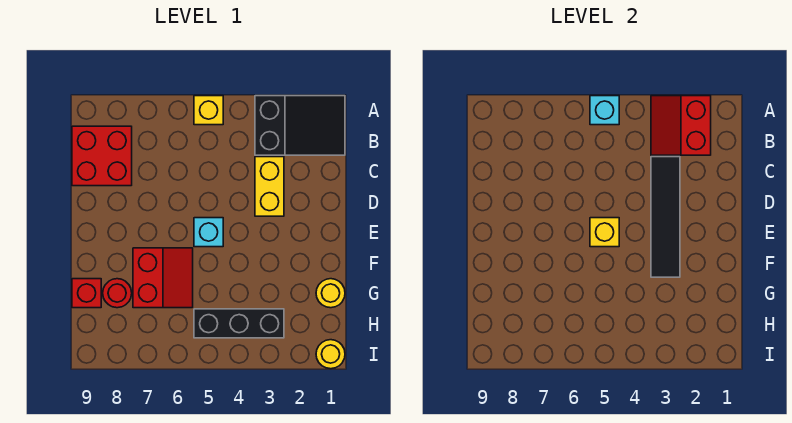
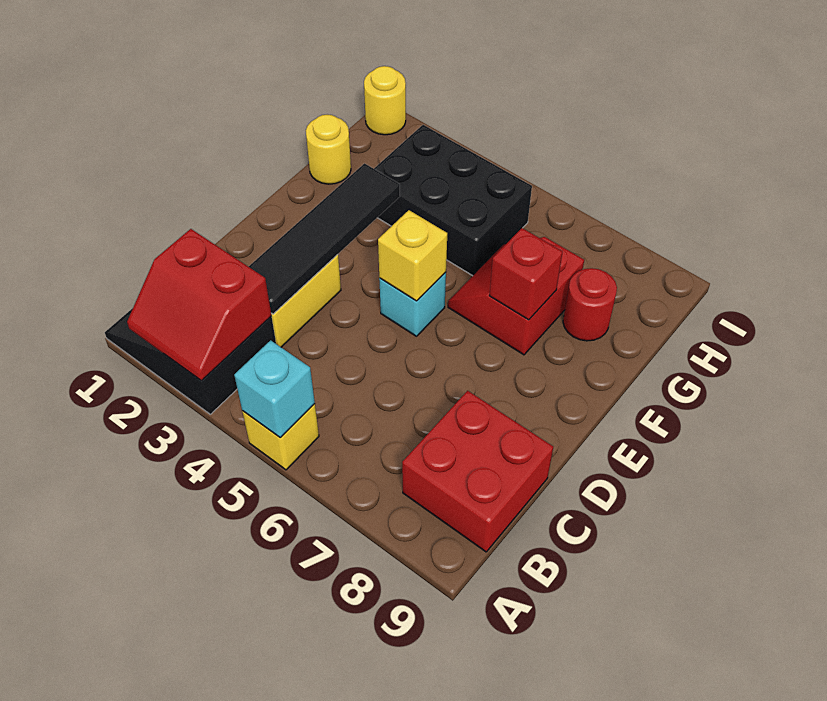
red 2x2 slope [651,96,711,155] -> red 2x2 slope turned to [127,229,271,381]
red 1x1 brick [72,279,101,308] -> red 1x1 brick moved to [490,228,563,320]
black 1x3 brick [194,309,284,338] -> black 2x3 brick [374,125,532,276]

